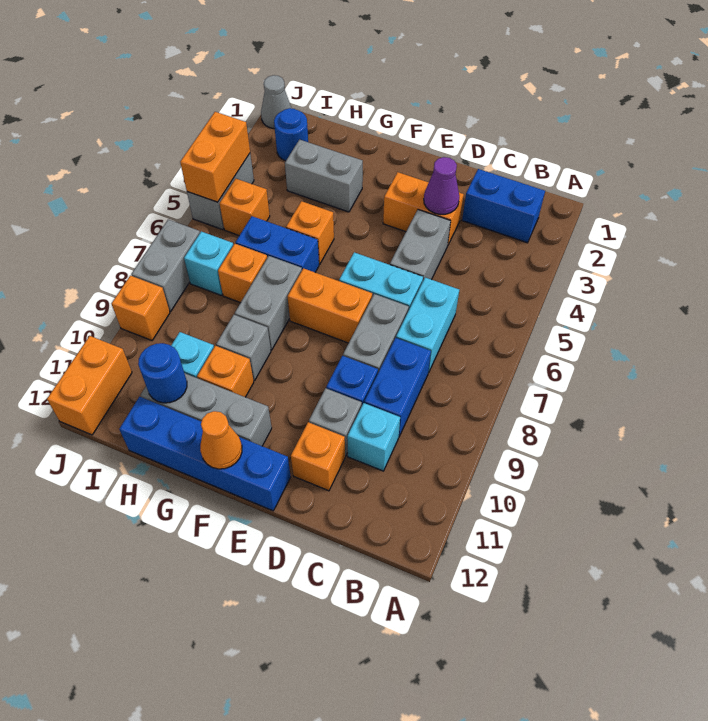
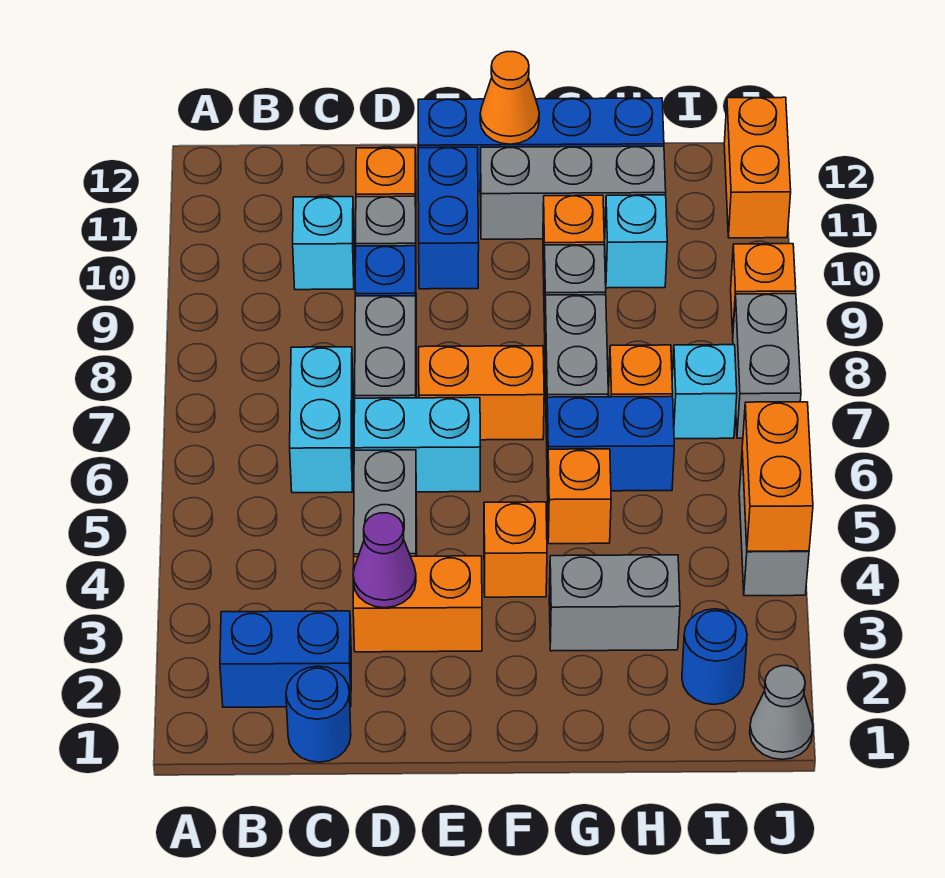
blue 1x2 brick [364,338,431,436] -> blue 1x2 brick moved to [418,147,479,289]
blue 1x1 round brick [138,343,187,403] -> blue 1x1 round brick moved to [286,666,351,762]
orange 1x1 brick [219,178,270,236] -> orange 1x1 brick moved to [484,502,547,597]

